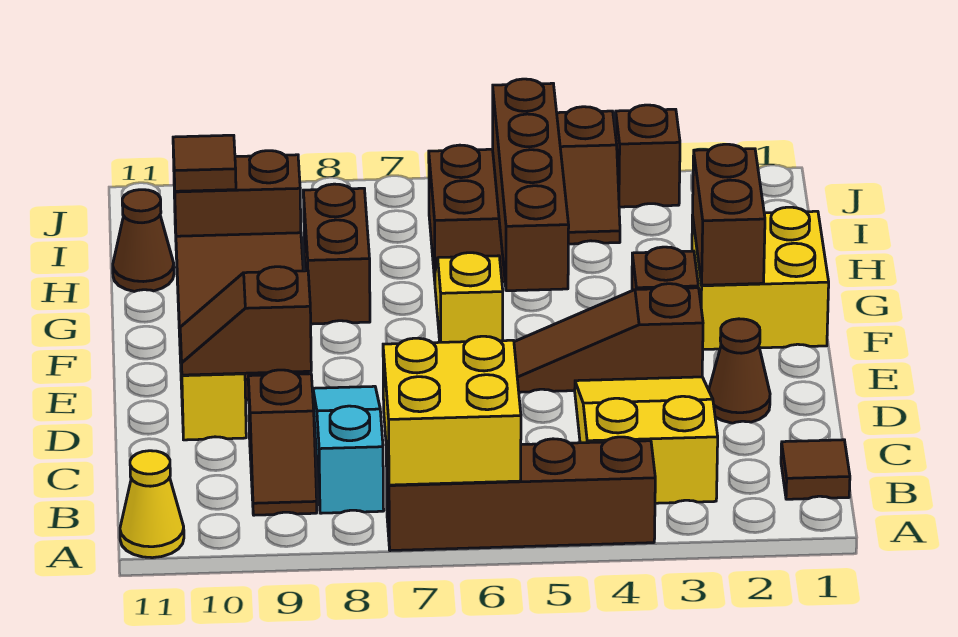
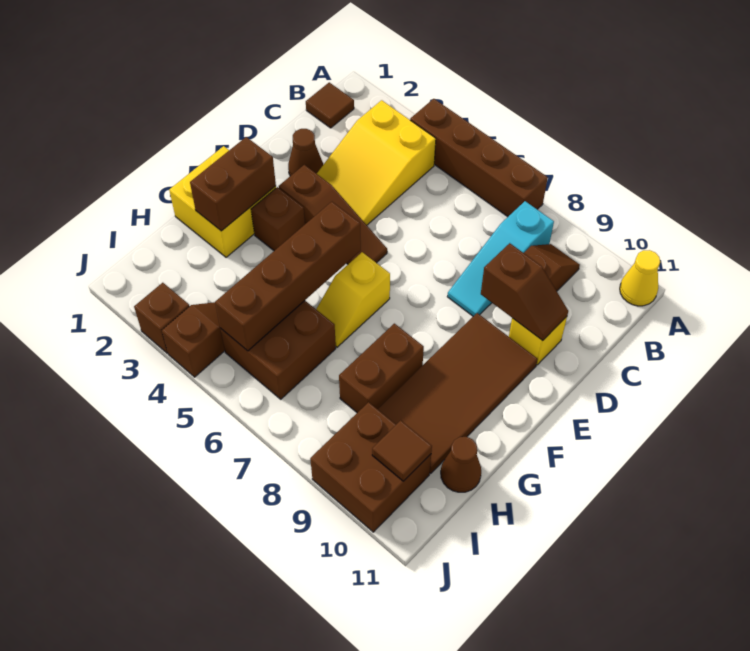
yellow 2x2 brick [383,336,521,485] -> none
brown 1x2 brick [174,151,301,236] -> brown 2x2 brick [310,402,431,532]

